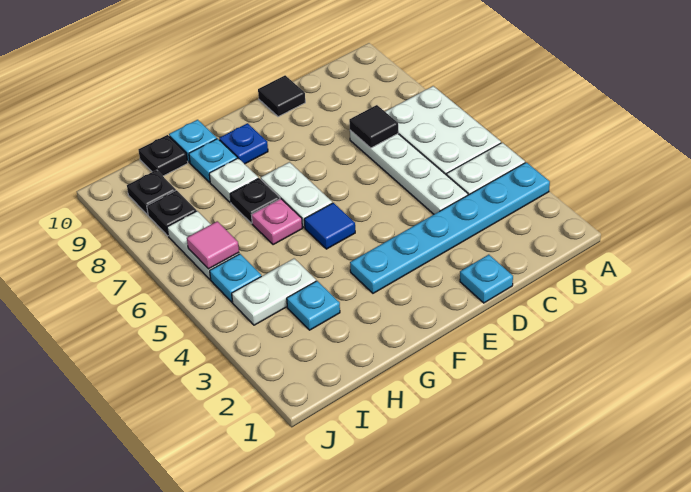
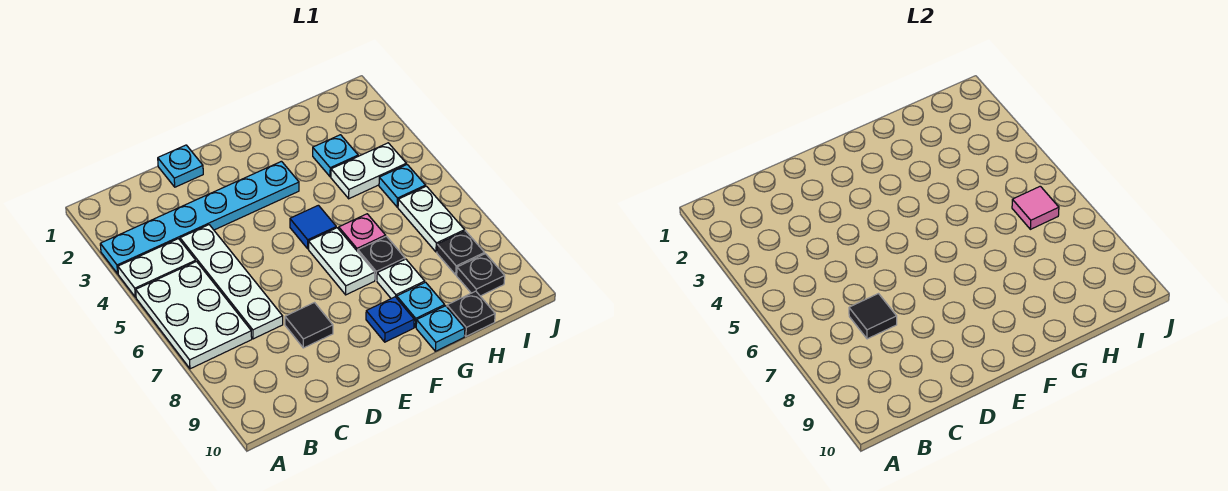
black 1x1 tile [258,75,305,117] -> black 1x1 tile moved to [285,303,333,348]

